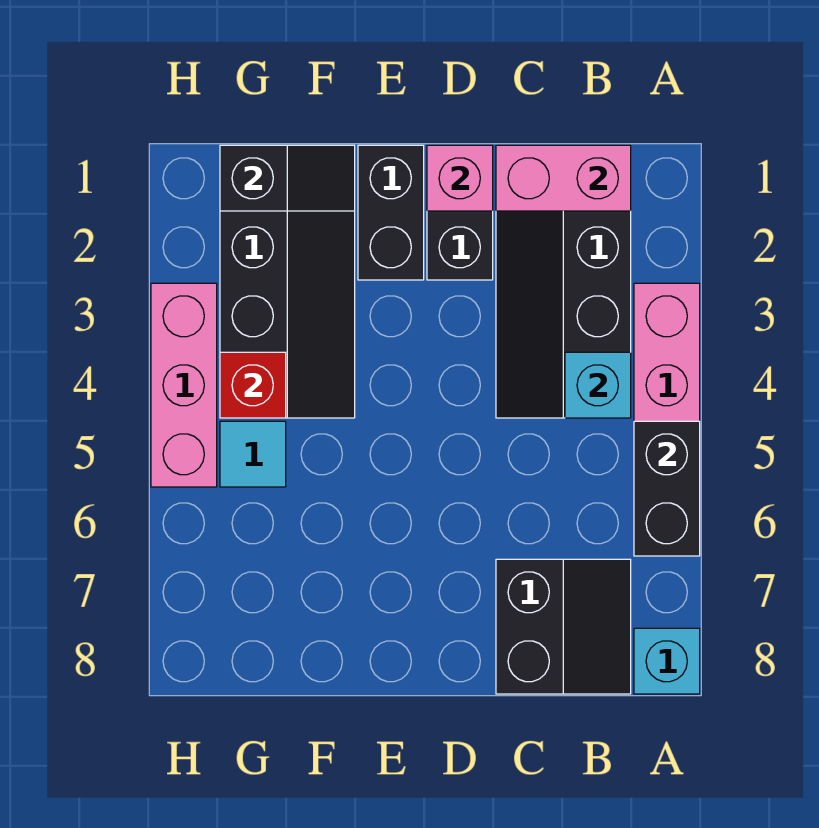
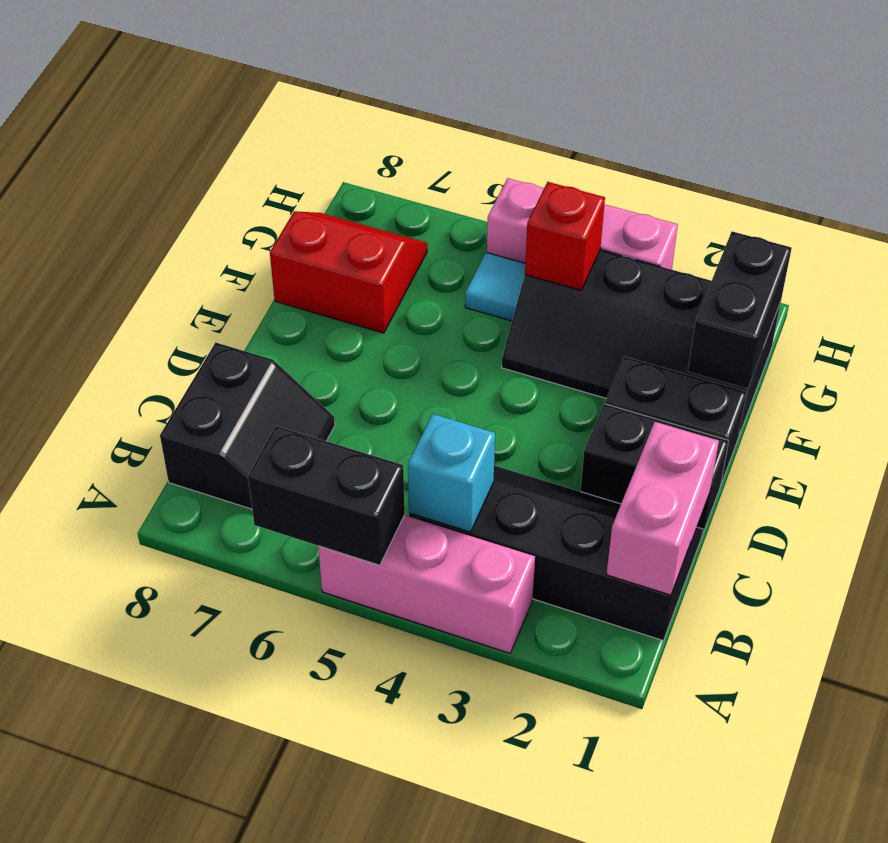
cyan 1x1 brick [634,628,700,694] -> none
black 2x2 slope [496,559,631,694] -> black 2x2 slope turned to [160,343,335,509]
pink 1x1 brick [427,145,493,211] -> none
black 1x2 slope [220,145,355,211] -> black 1x2 brick [688,231,792,389]
none -> red 2x2 slope [270,211,427,333]

